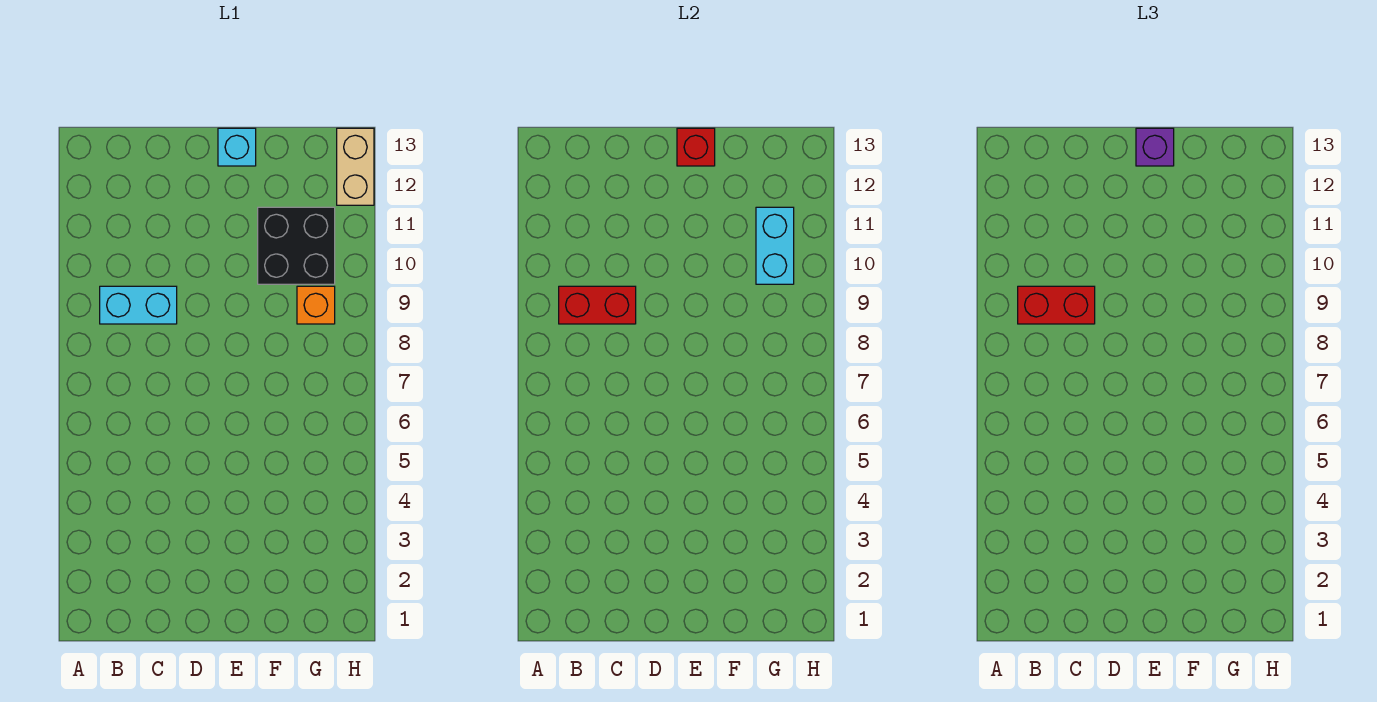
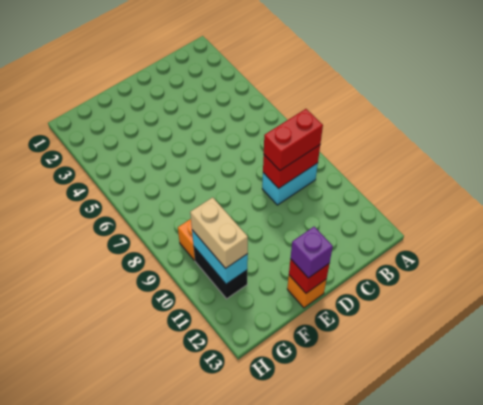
cyan 1x1 brick [218,128,256,166] -> orange 1x1 brick [287,275,327,308]
black 2x2 brick [258,207,335,284] -> black 1x2 brick [194,247,247,299]
tan 1x2 brick [337,128,374,205] -> tan 1x2 brick moved to [190,197,248,268]

